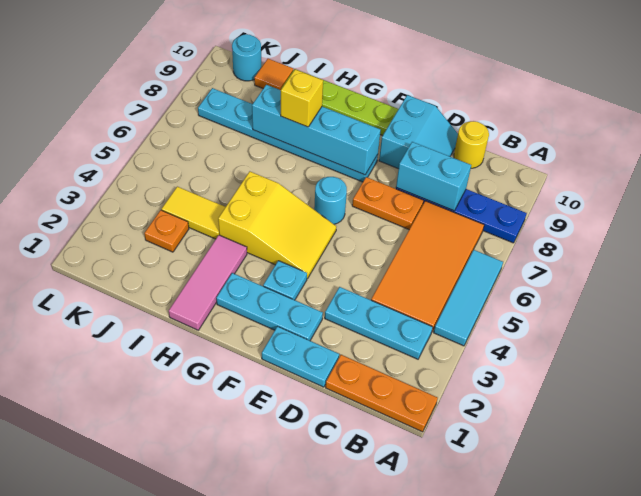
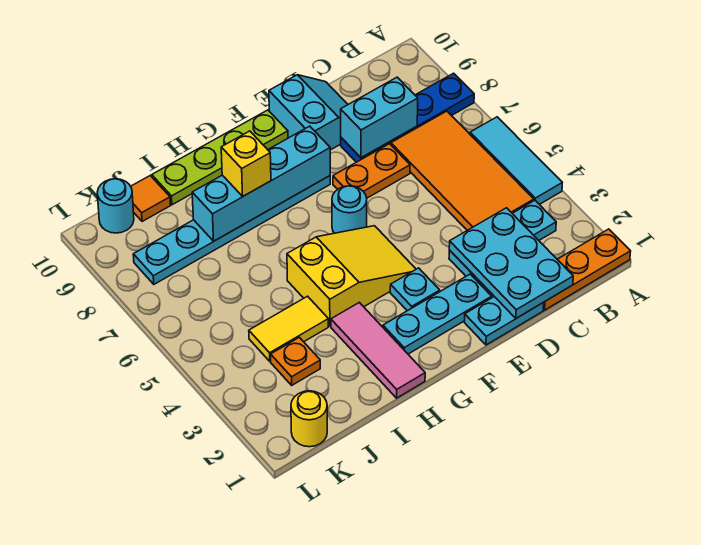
none -> cyan 2x3 plate [449,208,573,318]
yellow 1x1 round brick [454,121,489,168] -> yellow 1x1 round brick moved to [291,391,327,447]

